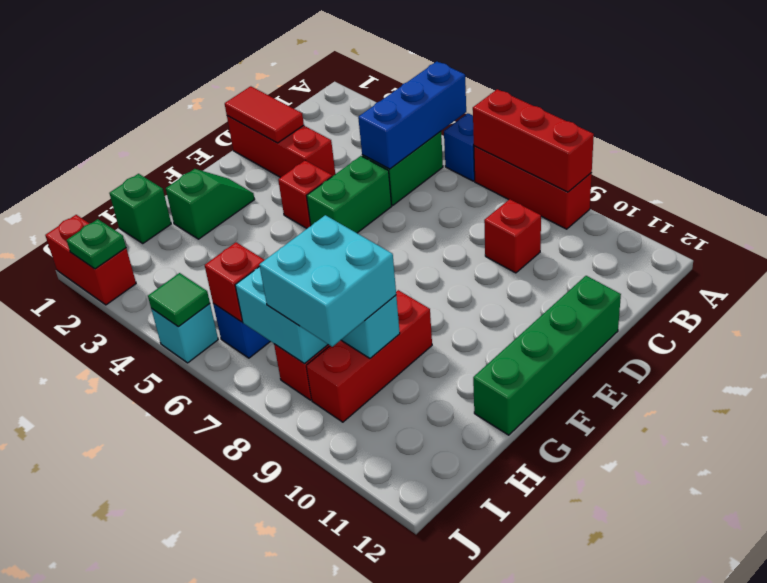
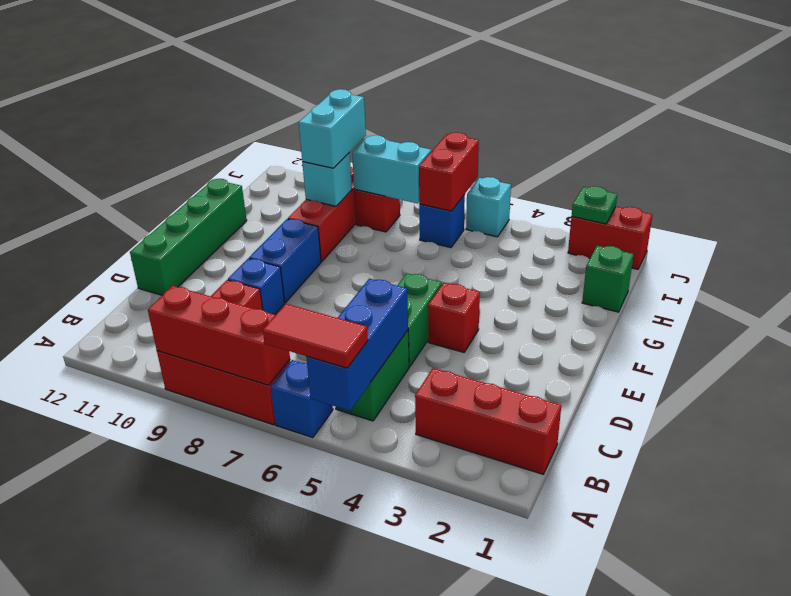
red 1x3 brick [227,116,335,178] -> red 1x3 brick moved to [415,368,561,474]
red 1x2 tile [225,86,304,143] -> red 1x2 tile moved to [263,304,368,368]
none -> blue 1x1 brick [228,258,285,315]
none -> blue 1x2 brick [249,219,321,303]
green 1x2 slope [166,169,255,239] -> none
cyan 2x2 brick [259,215,396,347] -> cyan 1x2 brick [299,89,366,168]
red 1x1 brick [205,242,264,322] -> red 1x2 brick [419,132,479,211]
green 1x1 tile [148,273,210,327] -> none

